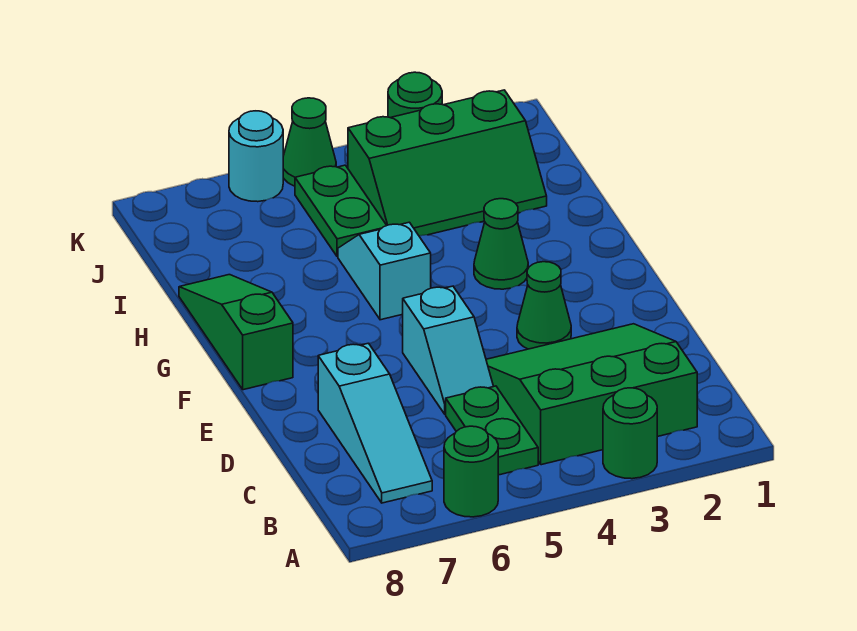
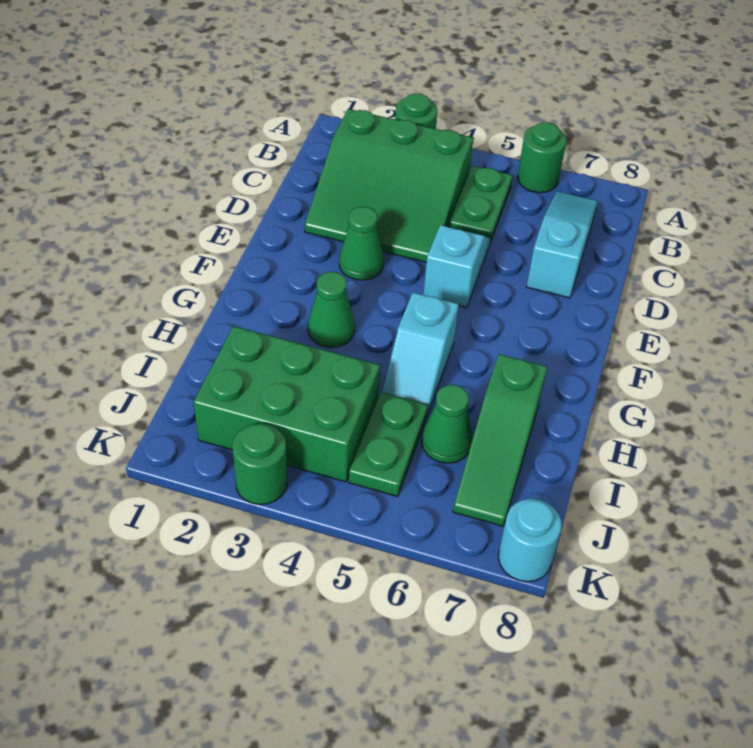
green 1x3 slope [179,275,293,390] -> green 1x3 slope moved to [453,354,547,526]
green 2x3 slope [348,90,547,236] -> green 2x3 brick [194,326,380,482]
green 1x1 cone [283,98,336,186] -> green 1x1 cone moved to [422,385,472,463]
cyan 1x1 round brick [229,111,283,202] -> cyan 1x1 round brick moved to [498,499,562,582]

